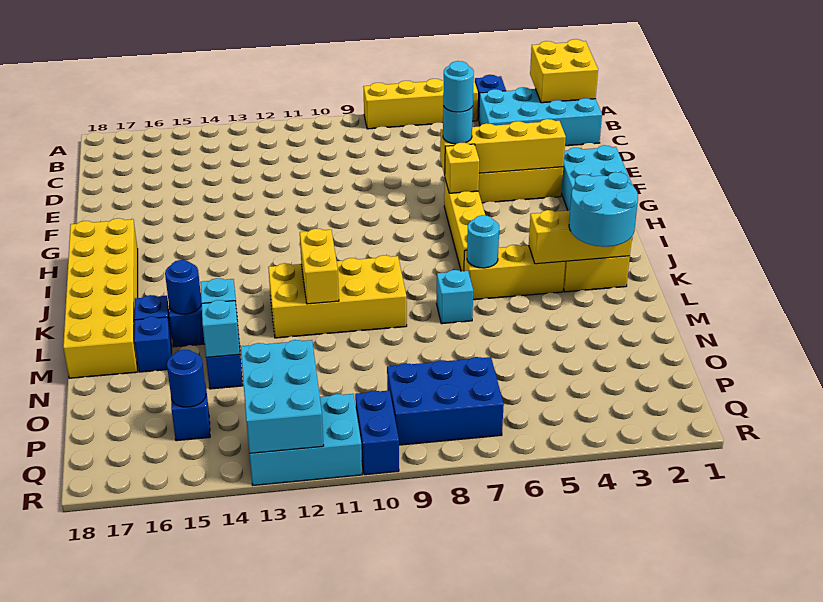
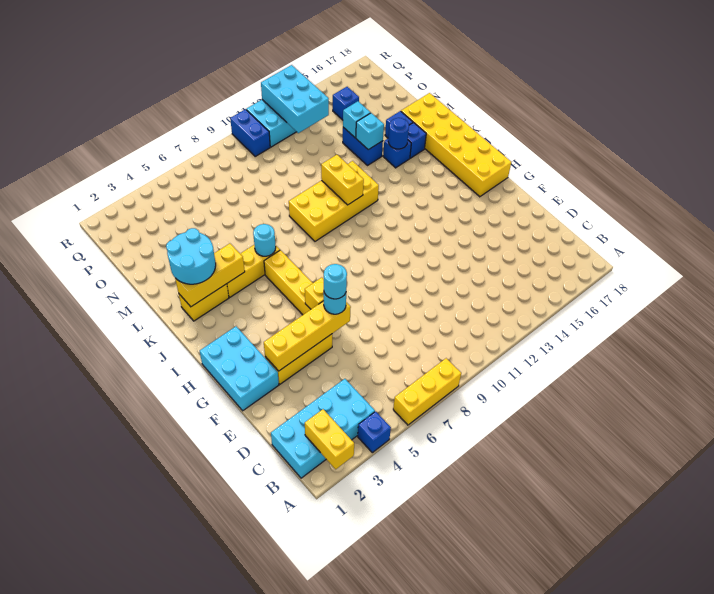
yellow 2x2 brick [530,39,598,103] -> yellow 1x2 brick [305,409,354,469]
yellow 1x4 brick [363,79,478,129] -> yellow 1x3 brick [393,358,461,425]
cyan 1x1 brick [437,270,473,324] -> none
blue 2x3 brick [387,357,504,445] -> none
blue 1x1 round brick [167,350,206,407] -> none

